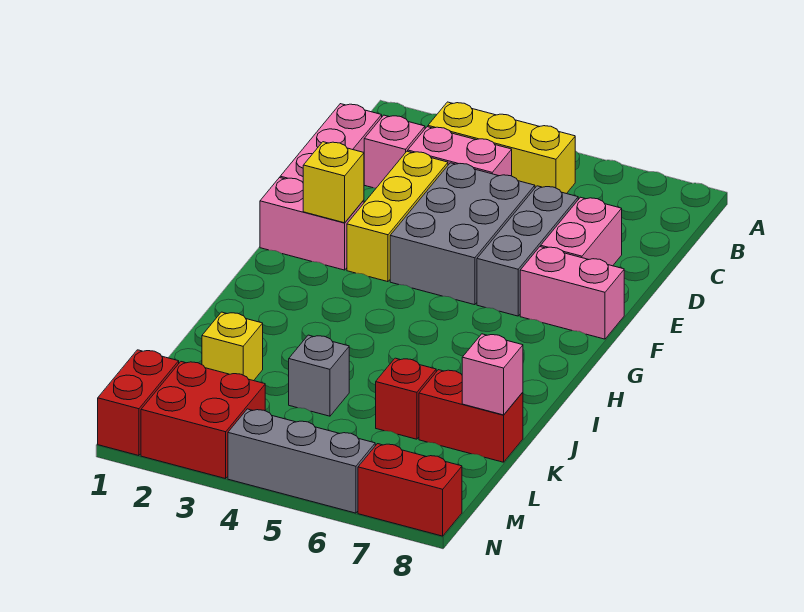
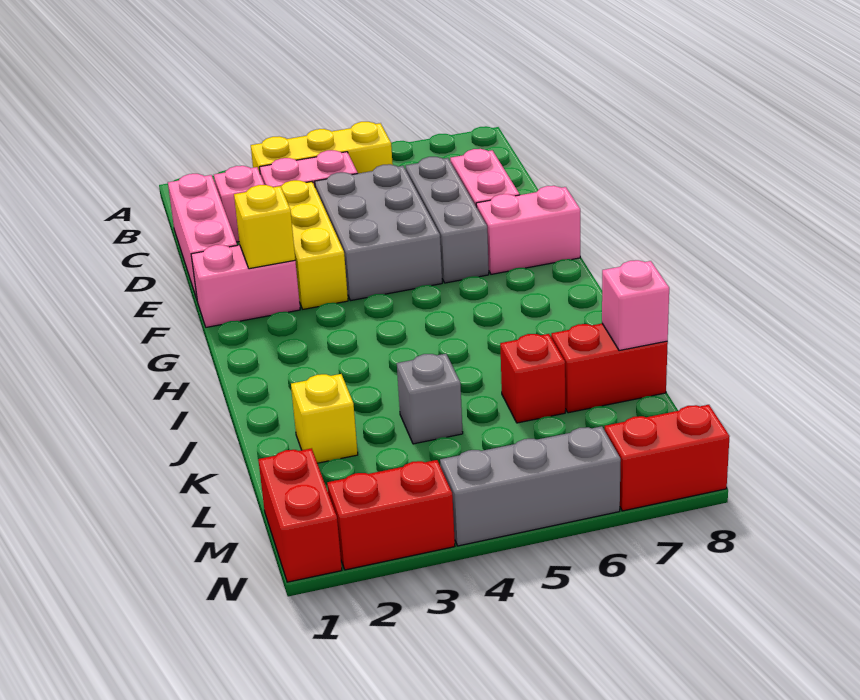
red 2x2 brick [141,362,265,479] -> red 1x2 brick [327,460,455,570]

